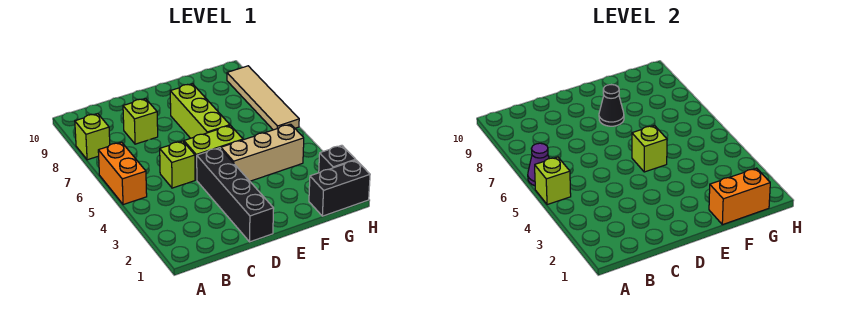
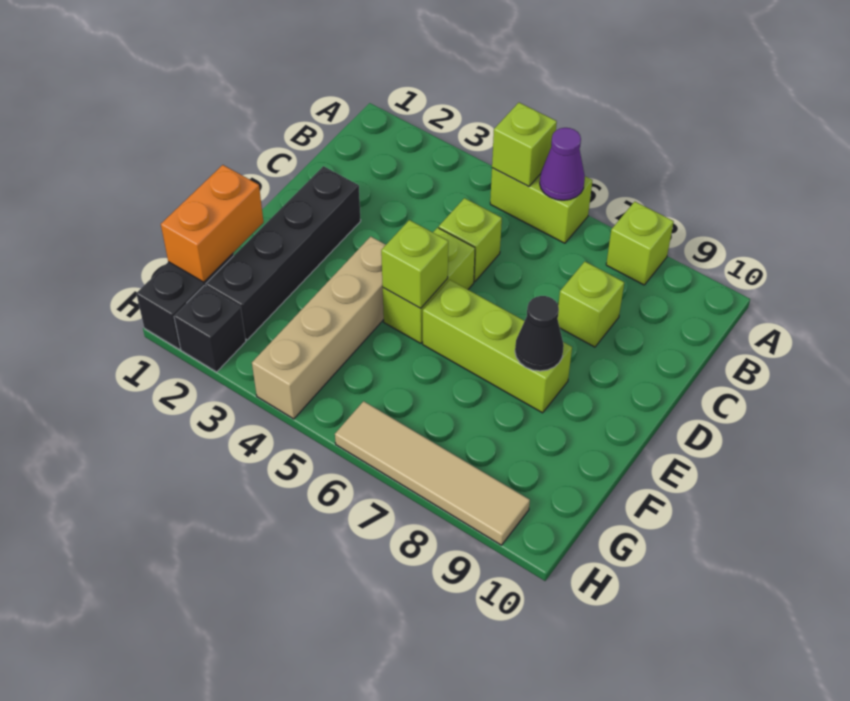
orange 1x2 brick [98,142,147,205] -> lime 1x2 brick [490,168,592,243]
black 1x4 brick [197,148,274,242] -> black 1x4 brick turned to [206,166,361,340]
tan 1x3 brick [221,124,304,181] -> tan 1x4 brick [252,236,386,419]

